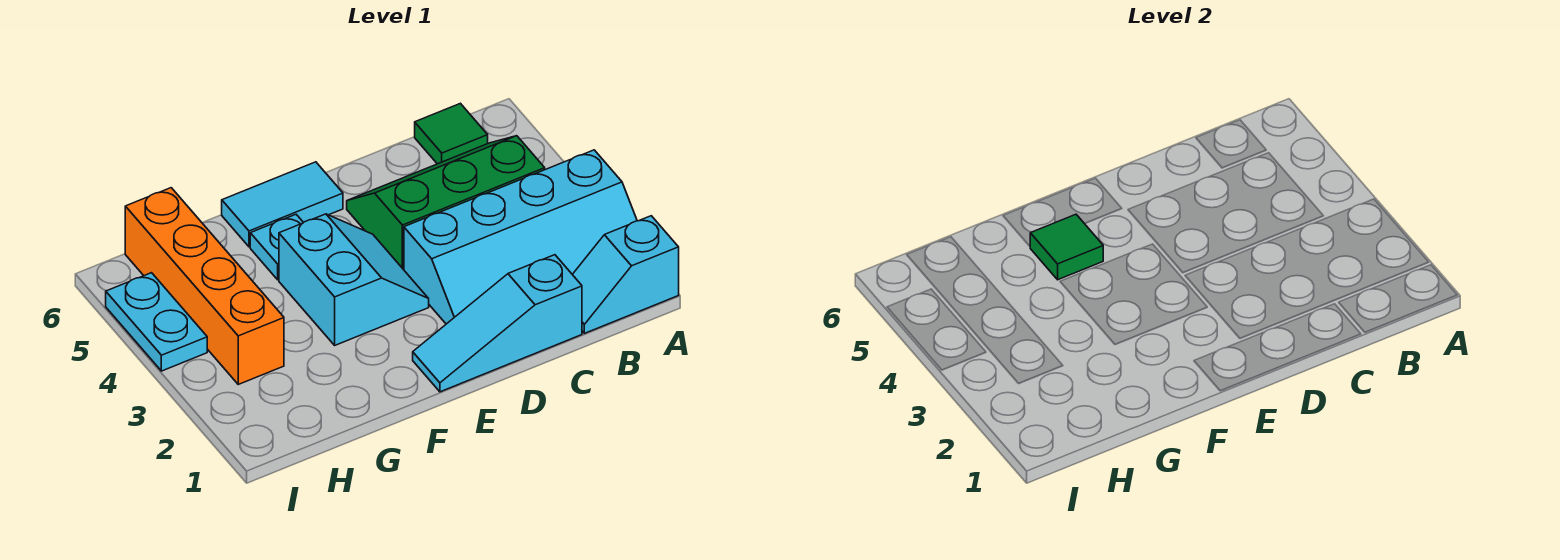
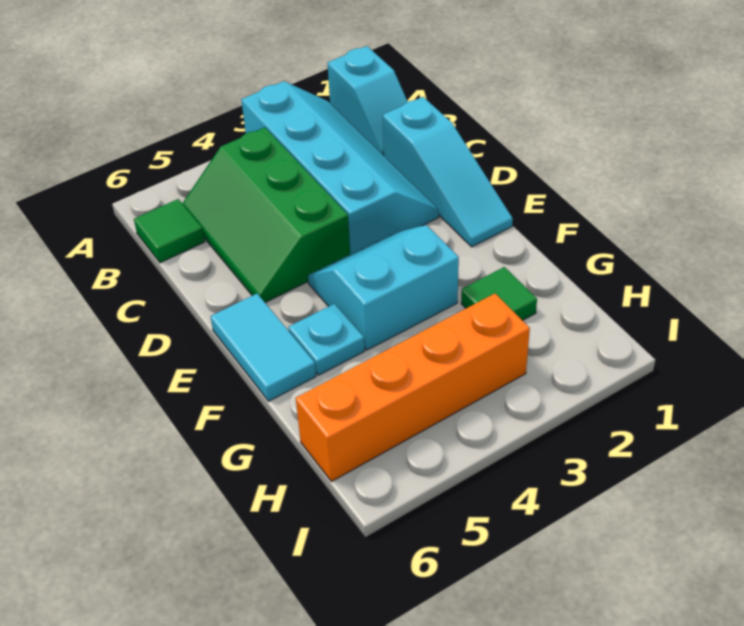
green 1x1 tile [1030,214,1103,280] -> green 1x1 tile moved to [461,267,537,321]
cyan 1x2 plate [106,273,207,371] -> none

